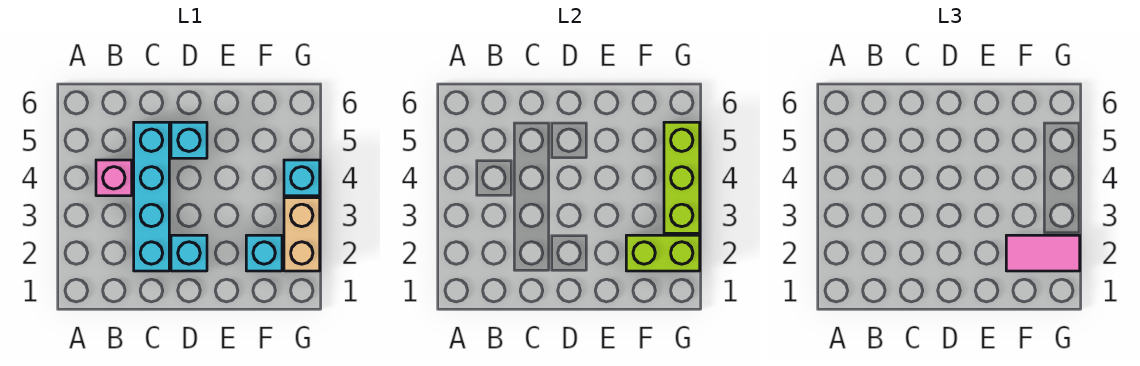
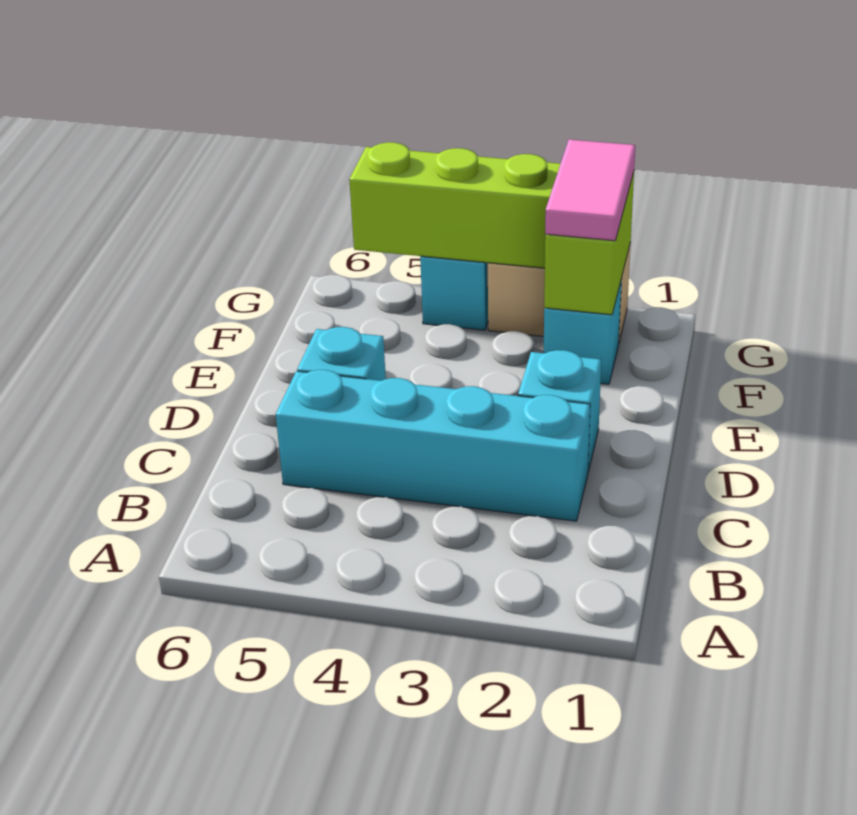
pink 1x1 brick [96,160,132,196] -> none

